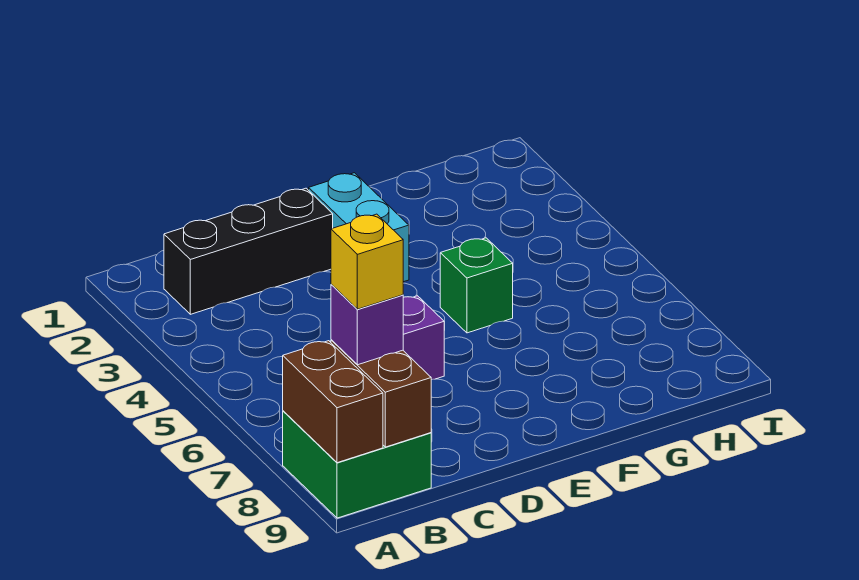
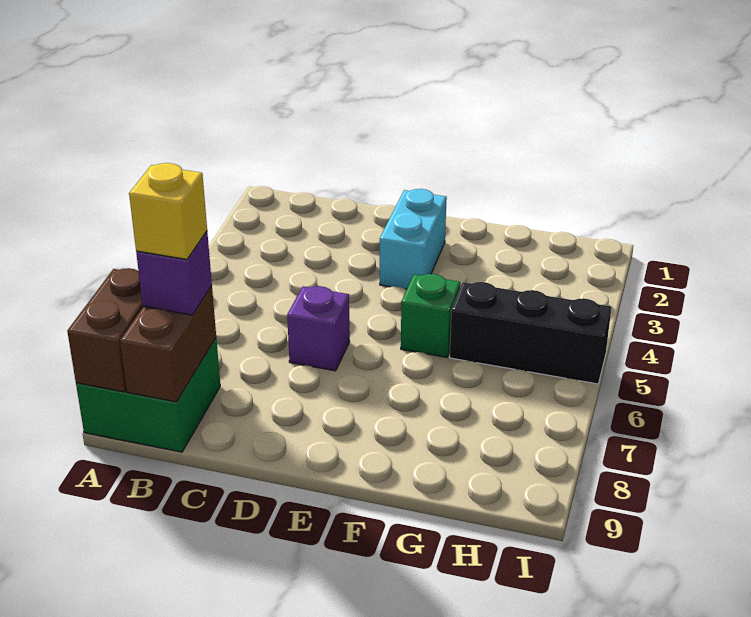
black 1x3 brick [164,188,333,314] -> black 1x3 brick moved to [450,282,611,384]

